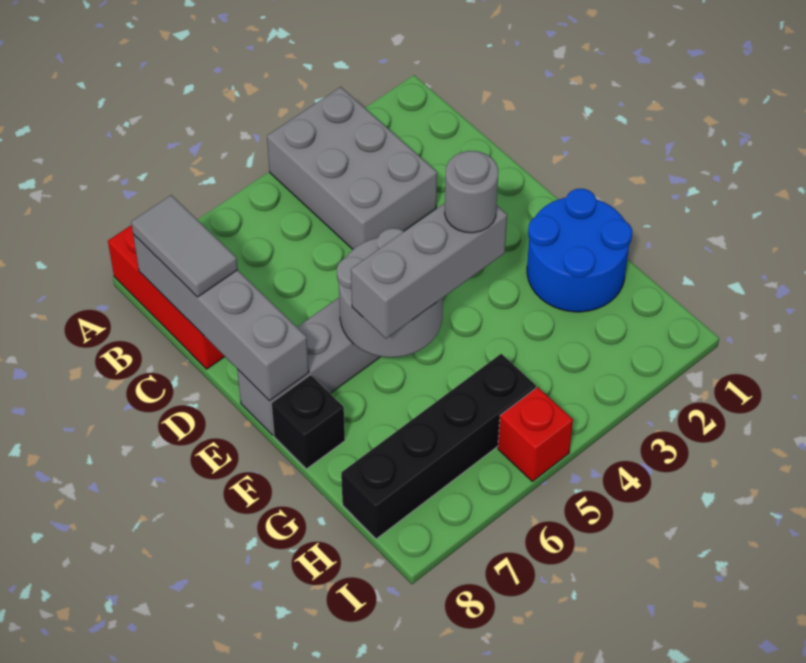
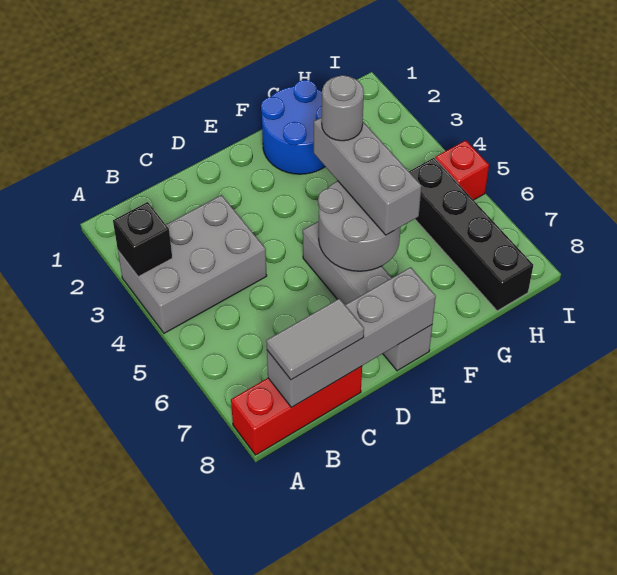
black 1x1 brick [271,375,345,469] -> black 1x1 brick moved to [113,202,172,277]

